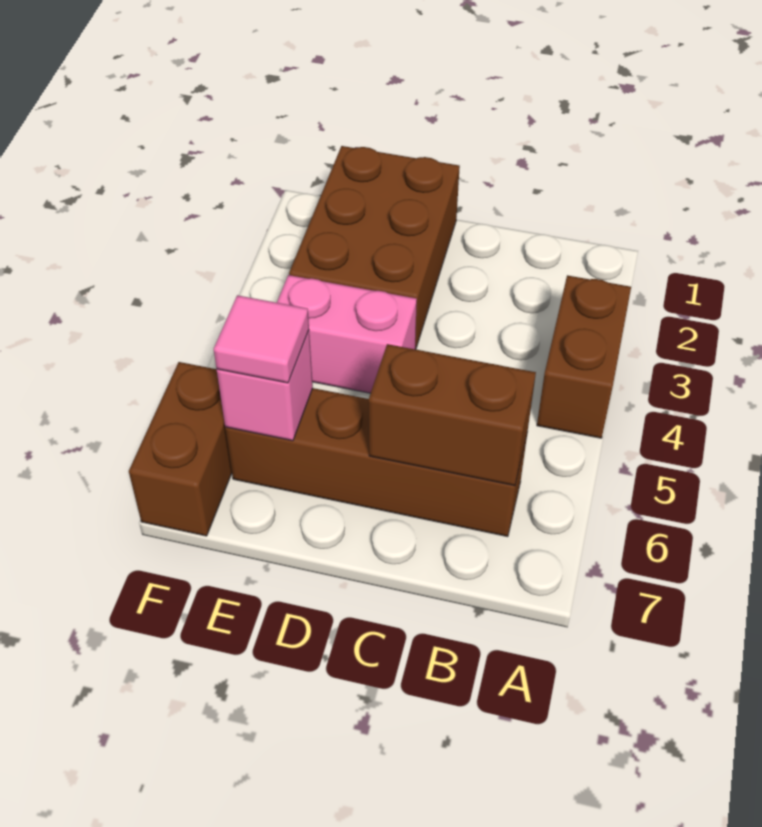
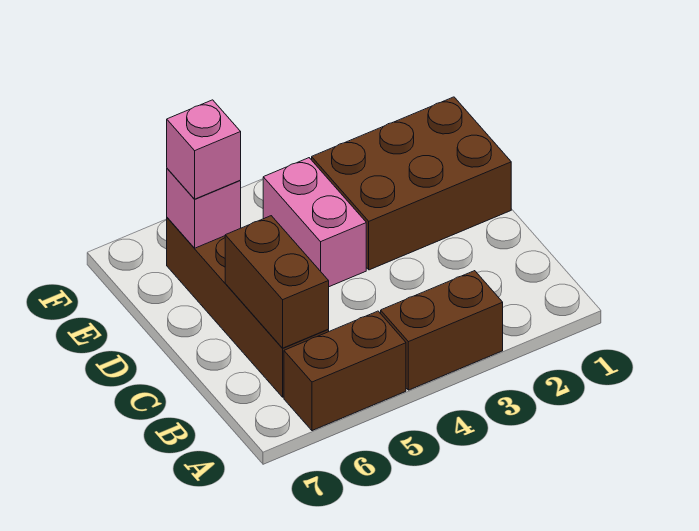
pink 1x1 tile [214,295,309,383] -> pink 1x1 brick [167,100,241,199]
brown 1x2 brick [129,362,232,536] -> brown 1x2 brick moved to [284,311,406,431]

